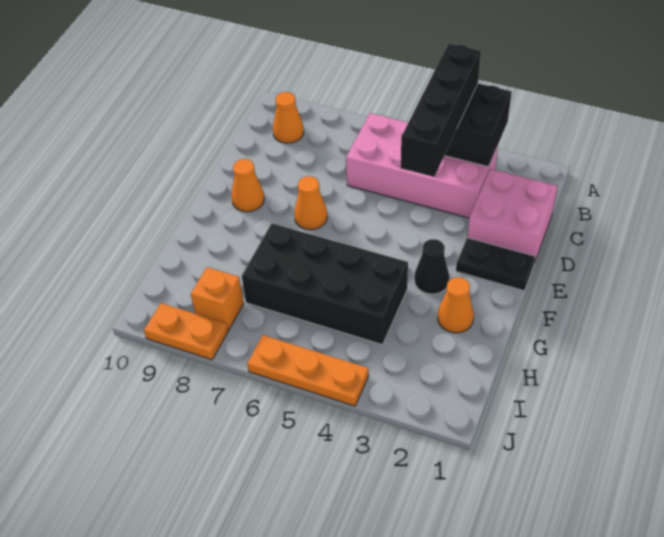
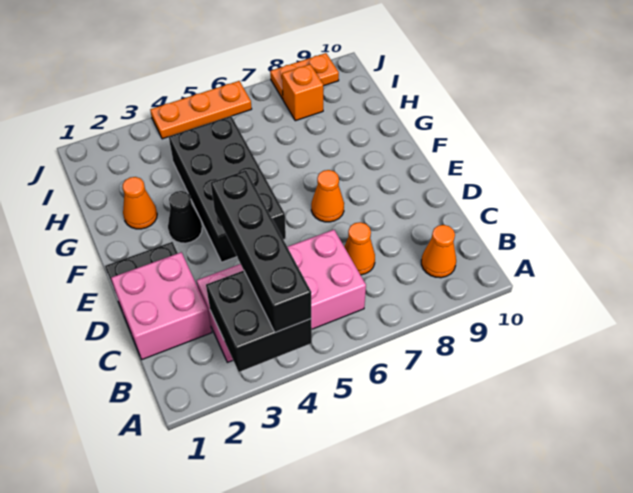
orange 1x1 cone [232,159,264,212] -> orange 1x1 cone moved to [344,222,375,275]
black 2x4 brick [242,223,408,345] -> black 2x4 brick turned to [169,116,286,262]

